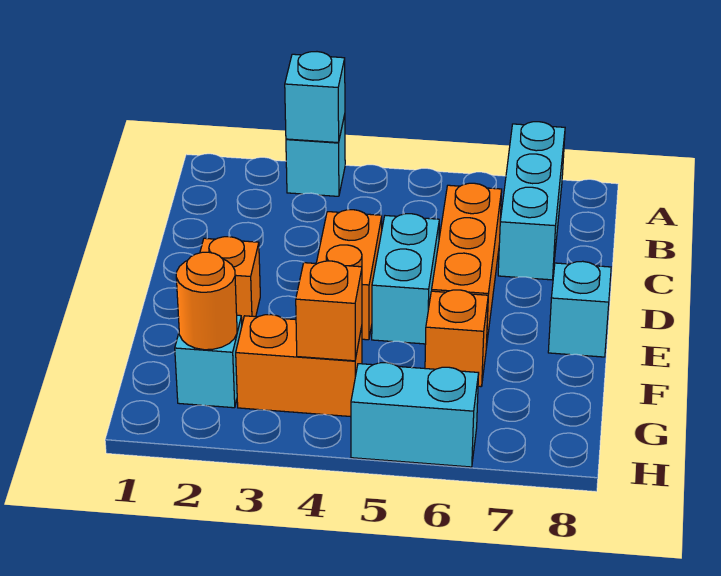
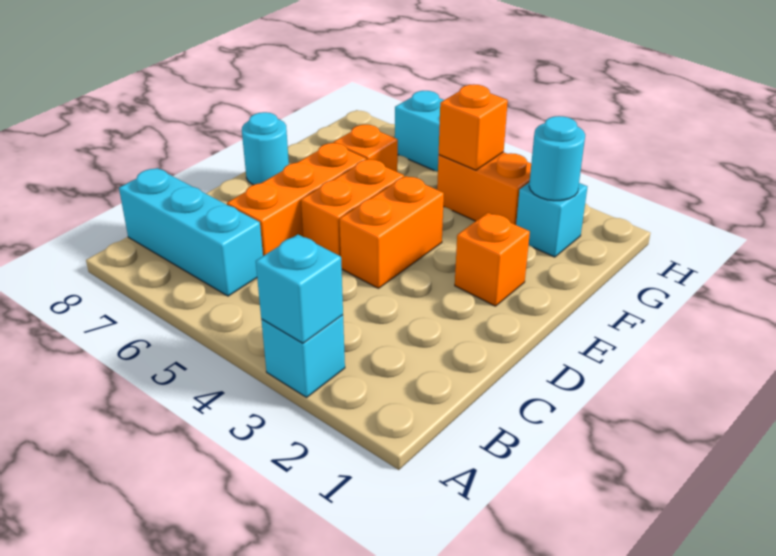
cyan 1x3 brick [498,122,565,280] -> cyan 1x3 brick turned to [119,168,263,296]
cyan 1x2 brick [372,214,439,344] -> orange 1x2 brick [301,159,404,256]
cyan 1x1 brick [548,261,611,357] -> cyan 1x1 round brick [242,112,289,185]
orange 1x1 round brick [176,252,237,350] -> cyan 1x1 round brick [529,116,585,201]

